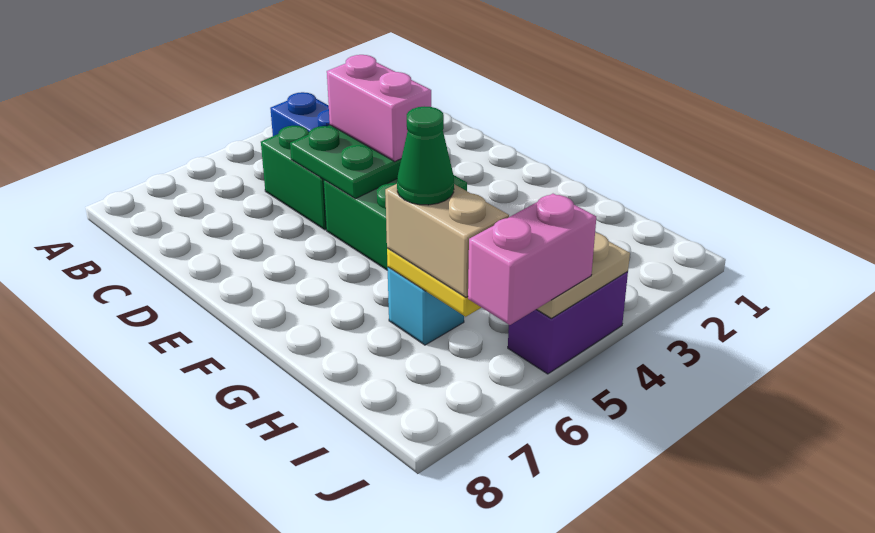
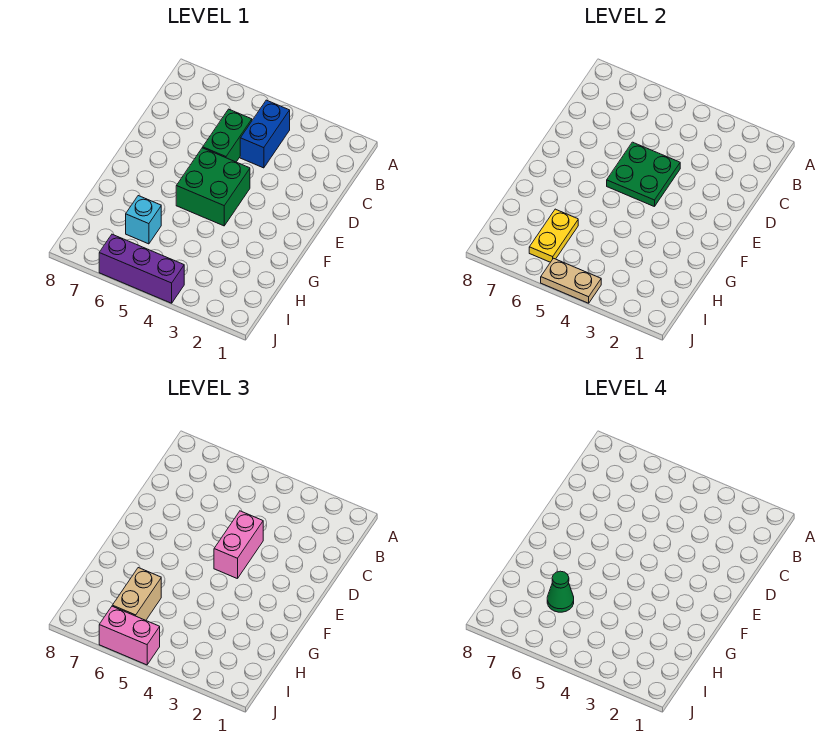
purple 1x2 brick [508,272,628,374] -> purple 1x3 brick [99,234,184,303]

